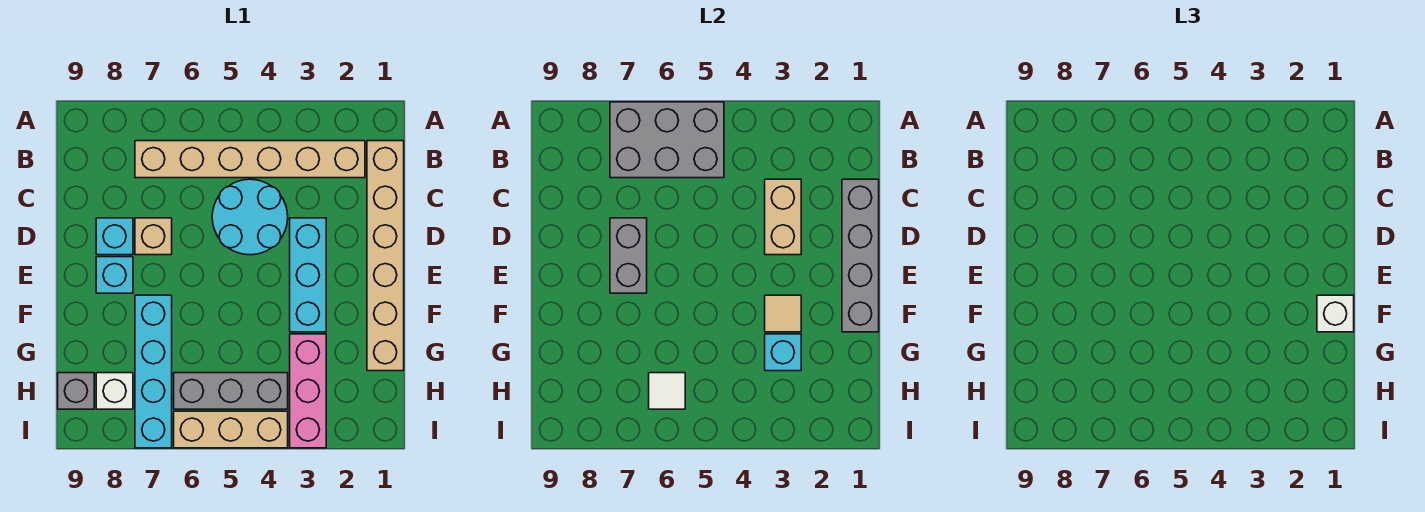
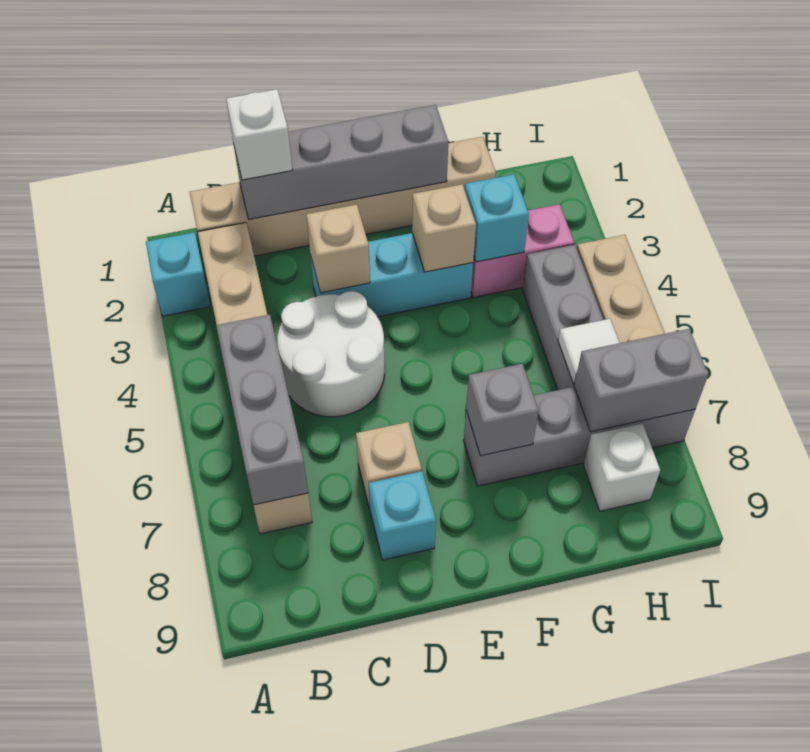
grey 2x3 brick [610,102,724,178] -> grey 1x3 brick [216,315,308,505]
tan 1x2 brick [765,179,801,255] -> tan 1x1 brick [306,205,370,293]
cyan 2x2 round brick [212,179,288,255] -> white 2x2 round brick [277,291,385,417]
grey 1x2 brick [610,218,647,293] -> grey 1x2 brick moved to [574,329,708,432]
cyan 1x1 brick [96,257,133,293] -> cyan 1x1 brick moved to [146,232,211,316]
white 1x1 brick [1317,295,1354,332] -> white 1x1 brick moved to [226,89,292,180]
tan 1x1 tile [765,295,801,332] -> tan 1x1 brick [412,184,476,272]
cyan 1x4 brick [135,295,172,448] -> grey 1x4 brick [464,387,695,486]
pink 1x3 brick [290,334,326,448] -> pink 1x2 brick [471,204,574,298]
grey 1x1 brick [58,373,94,409] -> grey 1x1 brick moved to [466,364,539,456]

